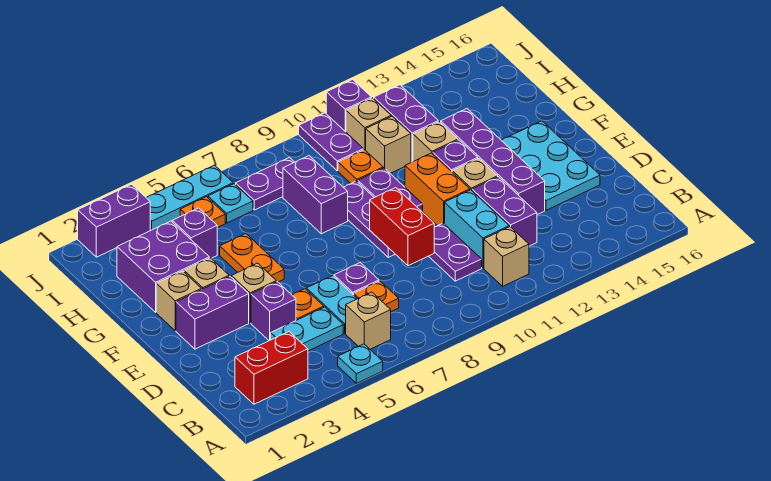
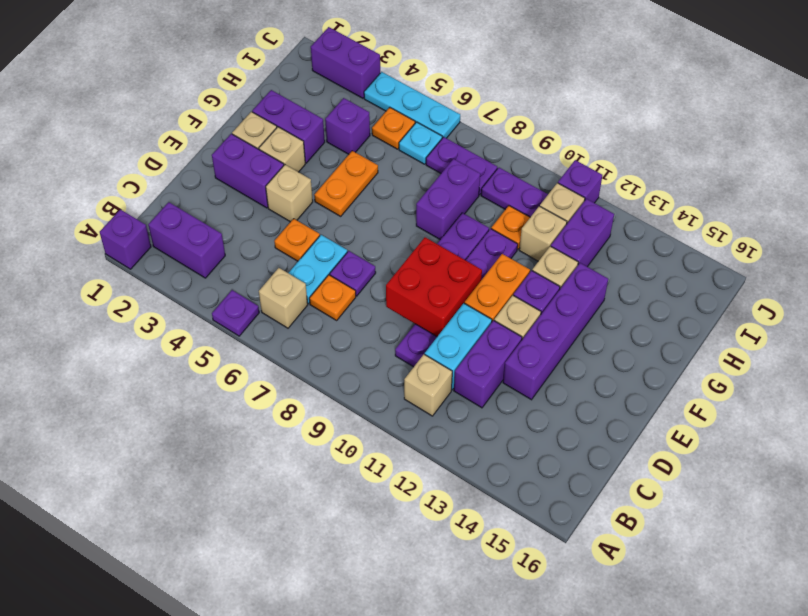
cyan 1x1 plate [338,344,383,383] -> purple 1x1 plate [212,290,259,336]
red 1x2 brick [235,332,308,404] -> purple 1x2 brick [148,202,225,278]
cyan 1x2 plate [271,307,343,351] -> none
purple 1x1 brick [251,282,296,341] -> purple 1x1 brick moved to [100,210,151,269]
red 1x2 brick [370,188,434,266] -> red 2x2 brick [386,237,482,337]
cyan 2x3 plate [501,121,600,210] -> none
purple 2x2 brick [117,221,209,312] -> purple 1x2 brick [252,90,325,163]
purple 1x2 plate [299,113,364,171] -> purple 1x2 plate turned to [481,168,548,217]

